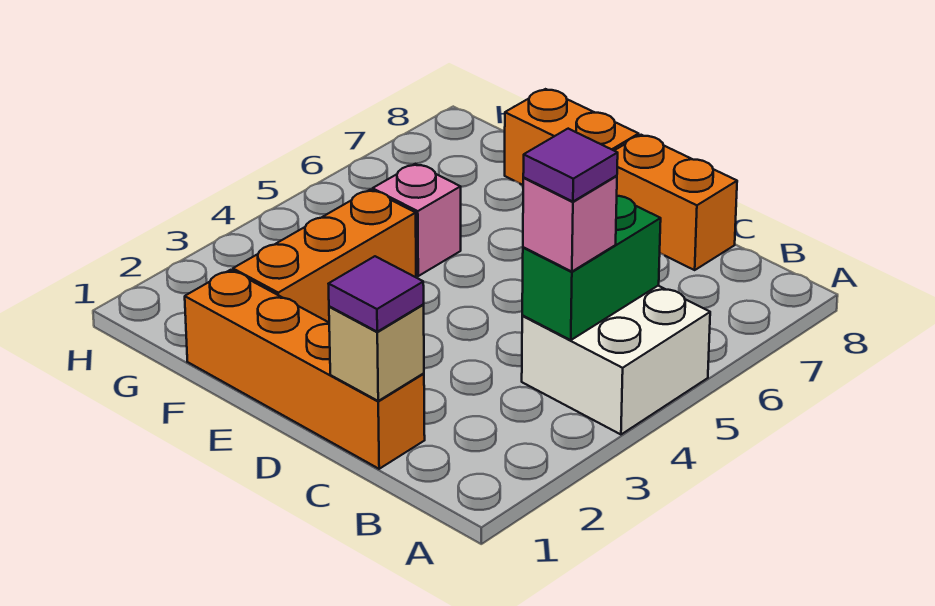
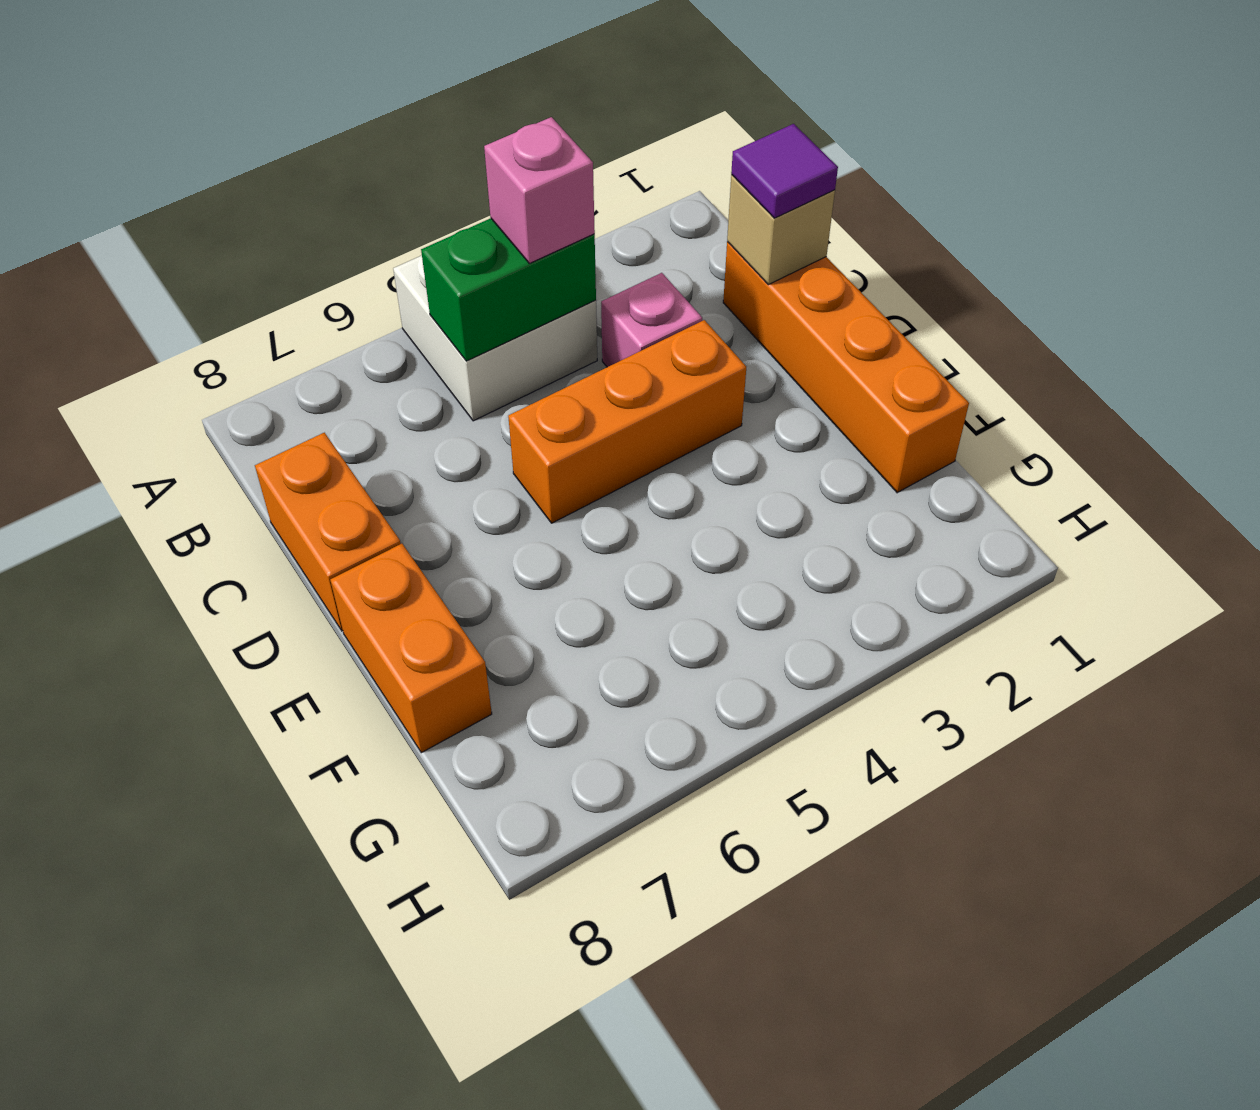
purple 1x1 tile [523,129,618,201] -> none
orange 1x3 brick [233,190,416,322] -> orange 1x3 brick moved to [508,320,746,523]
pink 1x1 brick [373,164,461,276] -> pink 1x1 brick moved to [601,273,702,367]

